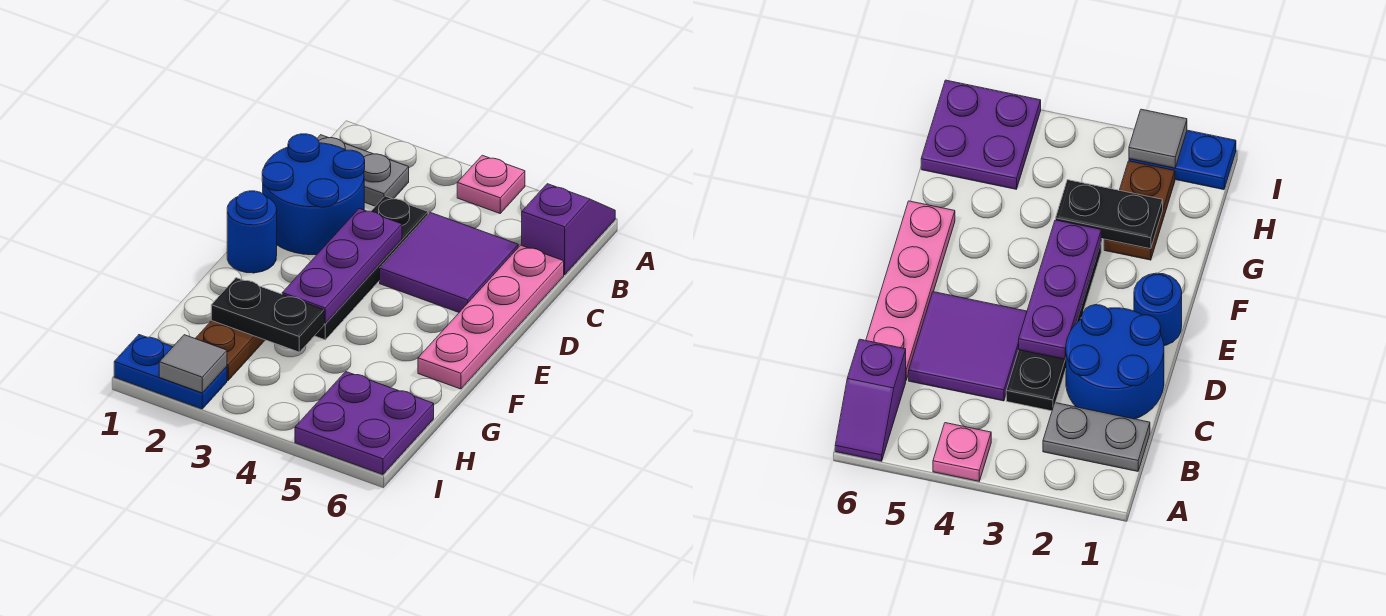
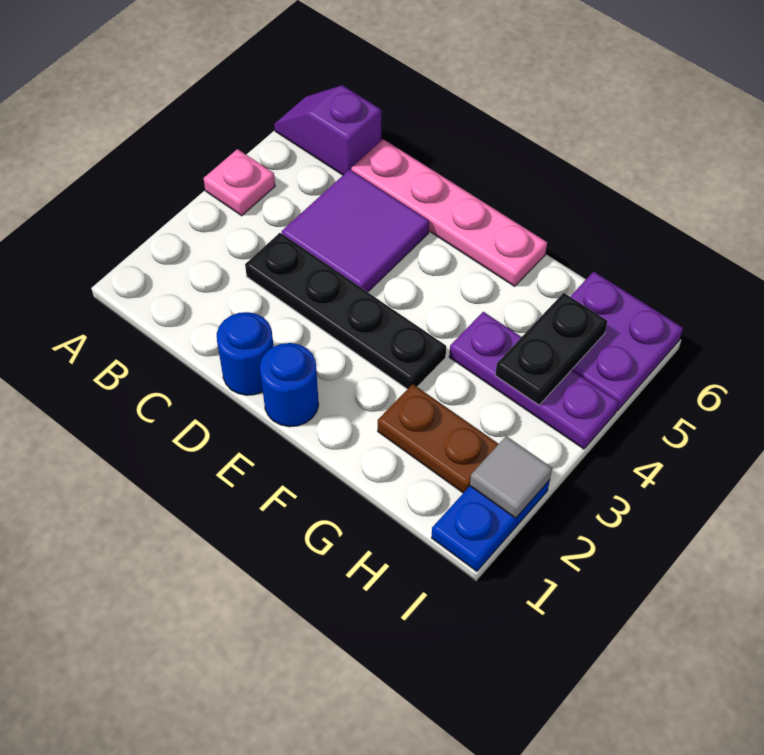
grey 1x2 plate [317,135,409,206] -> none
blue 2x2 round brick [262,134,365,255] -> blue 1x1 round brick [217,312,274,395]
purple 1x3 plate [282,209,402,324] -> purple 1x3 plate moved to [449,312,619,449]
black 1x2 plate [211,278,324,352] -> black 1x2 plate moved to [495,293,608,405]

